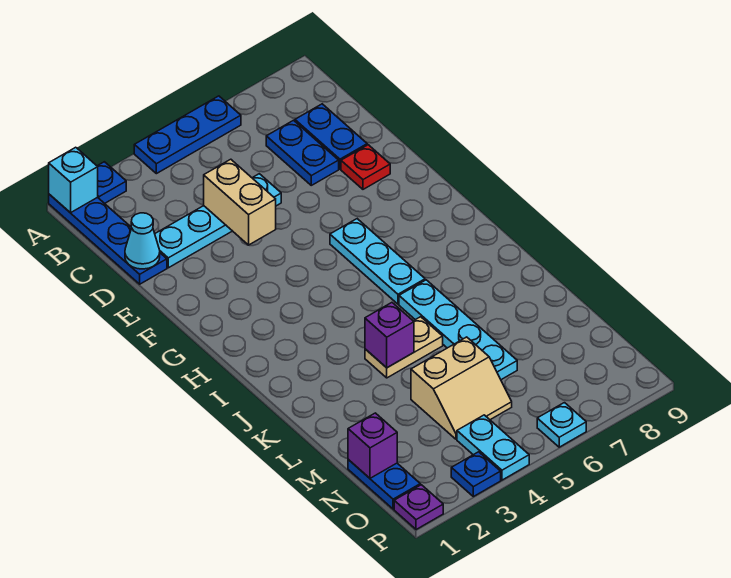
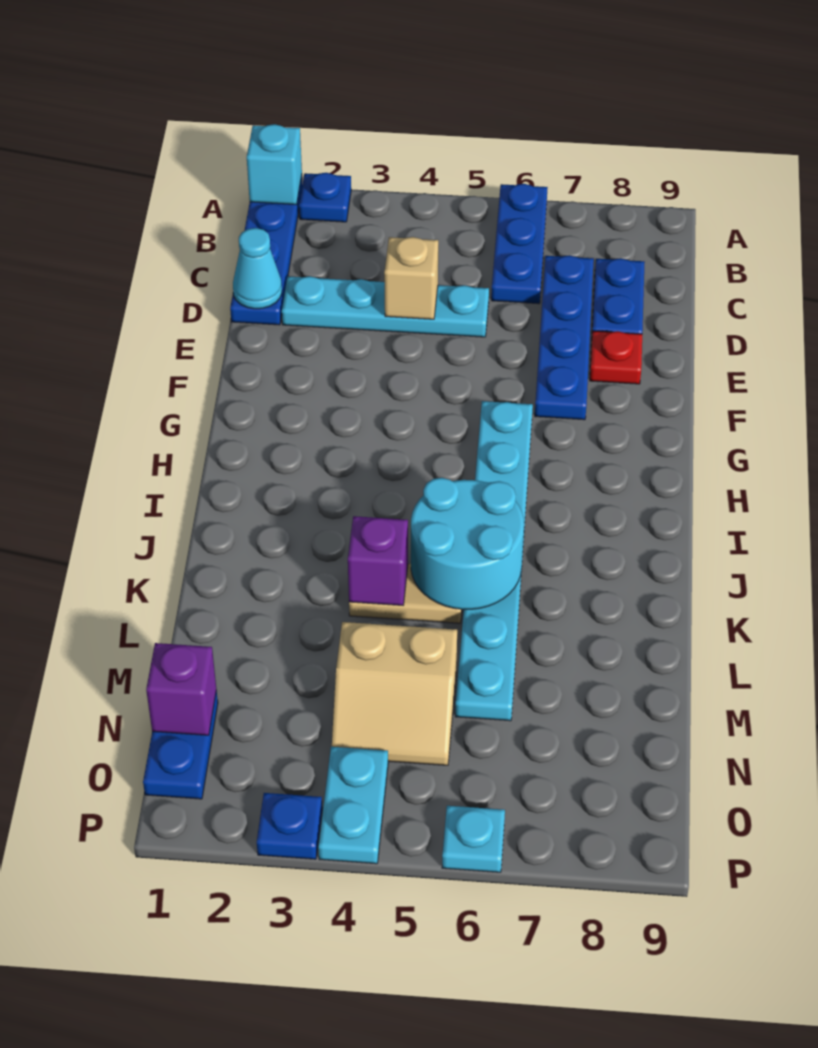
blue 1x3 plate [134,96,241,174] -> blue 1x3 plate turned to [491,184,548,304]
blue 1x2 plate [266,120,339,185] -> blue 1x4 plate [535,255,594,420]
tan 1x2 brick [204,159,276,245] -> tan 1x1 brick [384,237,438,319]
none -> cyan 2x2 round brick [411,478,524,609]
purple 1x1 plate [394,485,443,530] -> none

